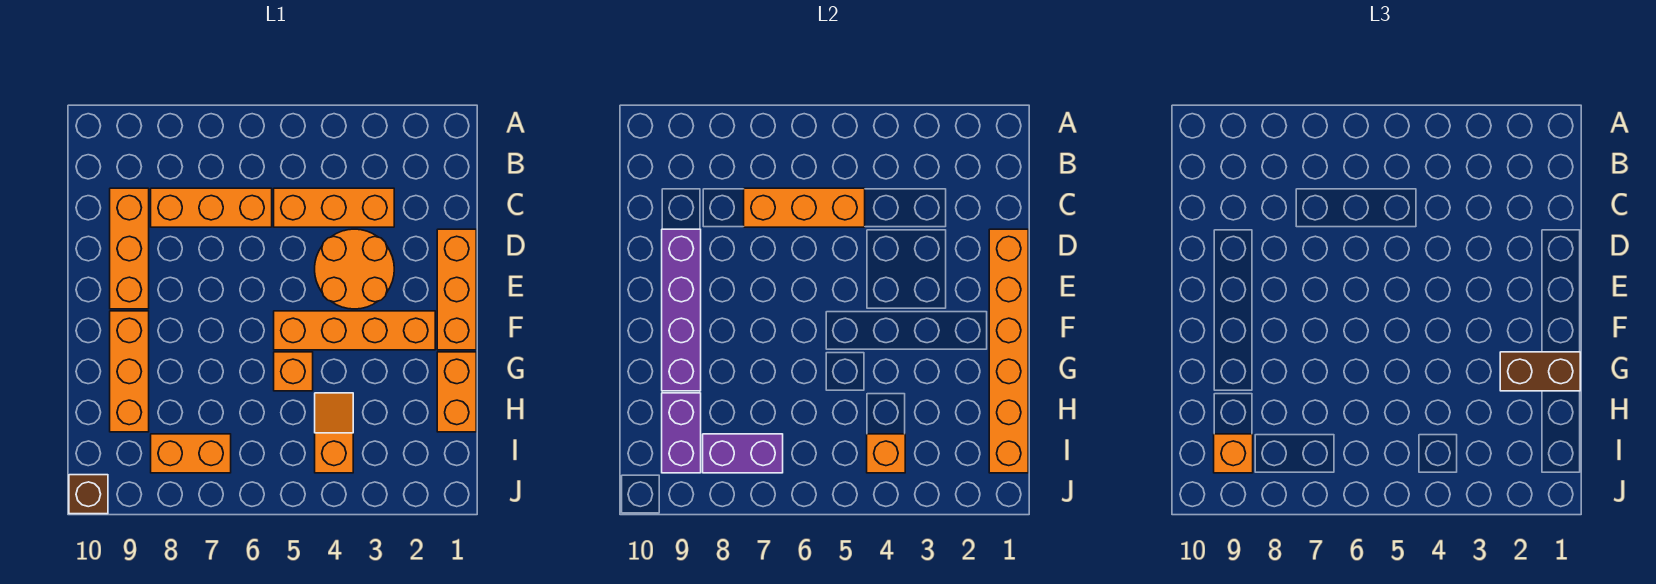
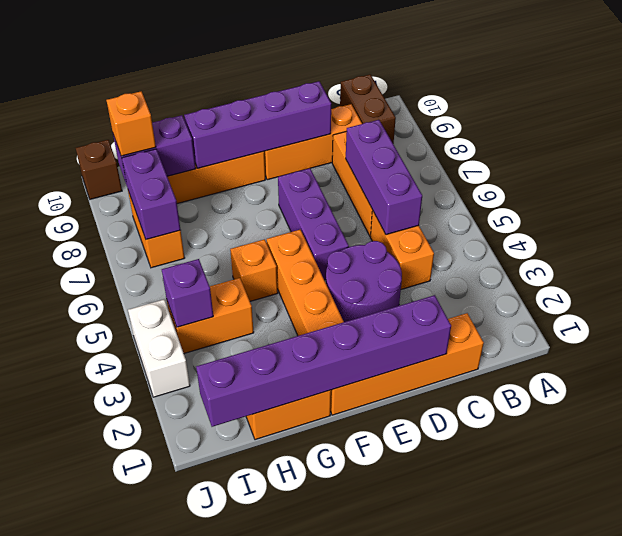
orange 1x3 brick [274,188,394,227] -> orange 1x2 brick [370,210,434,289]
orange 1x3 brick [744,188,865,227] -> purple 1x3 brick [346,120,422,235]
orange 1x3 brick [437,229,476,350] -> orange 1x4 brick [330,313,484,415]
orange 1x6 brick [989,229,1028,473] -> purple 1x6 brick [196,295,451,427]
orange 2x2 round brick [315,229,394,309] -> purple 2x2 round brick [326,241,402,322]
none -> purple 1x3 brick [278,168,349,280]
brown 1x2 brick [1500,352,1580,391] -> brown 1x2 brick moved to [340,74,396,144]
orange 1x2 slope [315,393,353,473] -> orange 1x2 brick [167,278,254,353]
orange 1x1 brick [867,434,905,473] -> purple 1x1 brick [162,259,213,327]
none -> white 1x2 brick [128,299,190,397]

